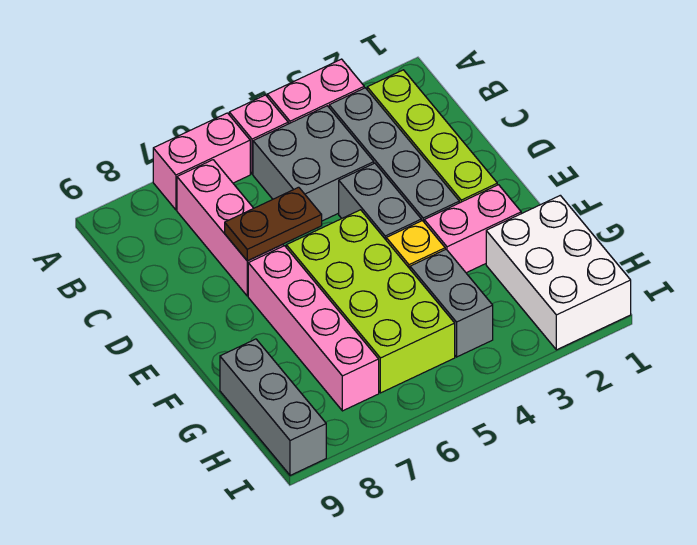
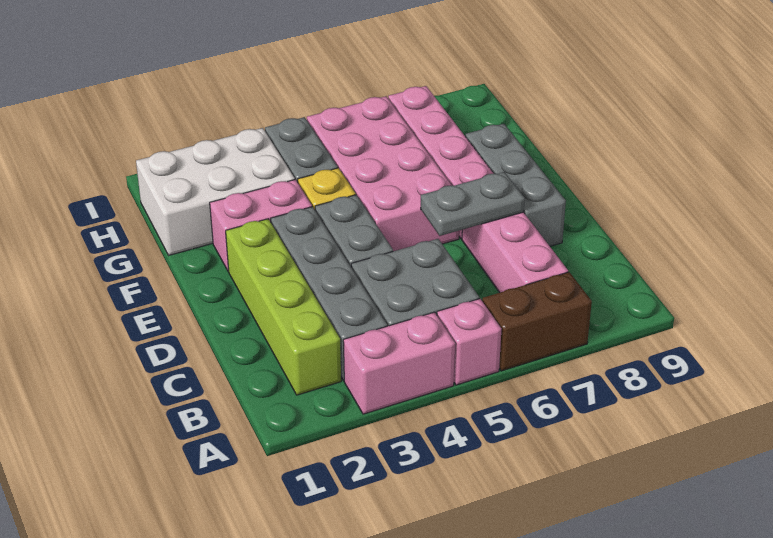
pink 1x2 brick [153,113,250,210] -> brown 1x2 brick [482,272,592,371]
brown 1x2 plate [225,187,322,261] -> grey 1x2 plate [421,172,525,236]
lime 2x4 brick [286,210,455,393] -> pink 2x4 brick [307,96,459,251]
white 2x3 brick [486,195,631,350] -> white 2x3 brick turned to [136,128,295,255]
grey 1x3 brick [220,339,326,475] -> grey 1x3 brick moved to [466,124,566,246]

